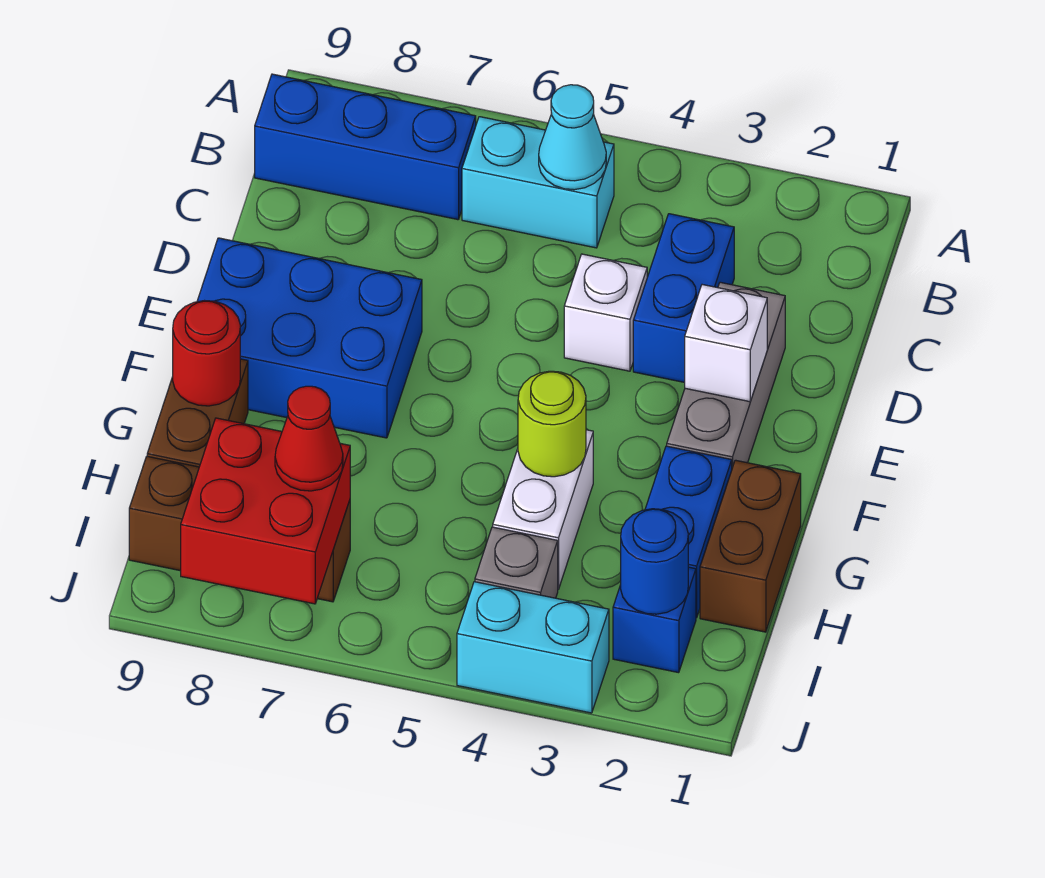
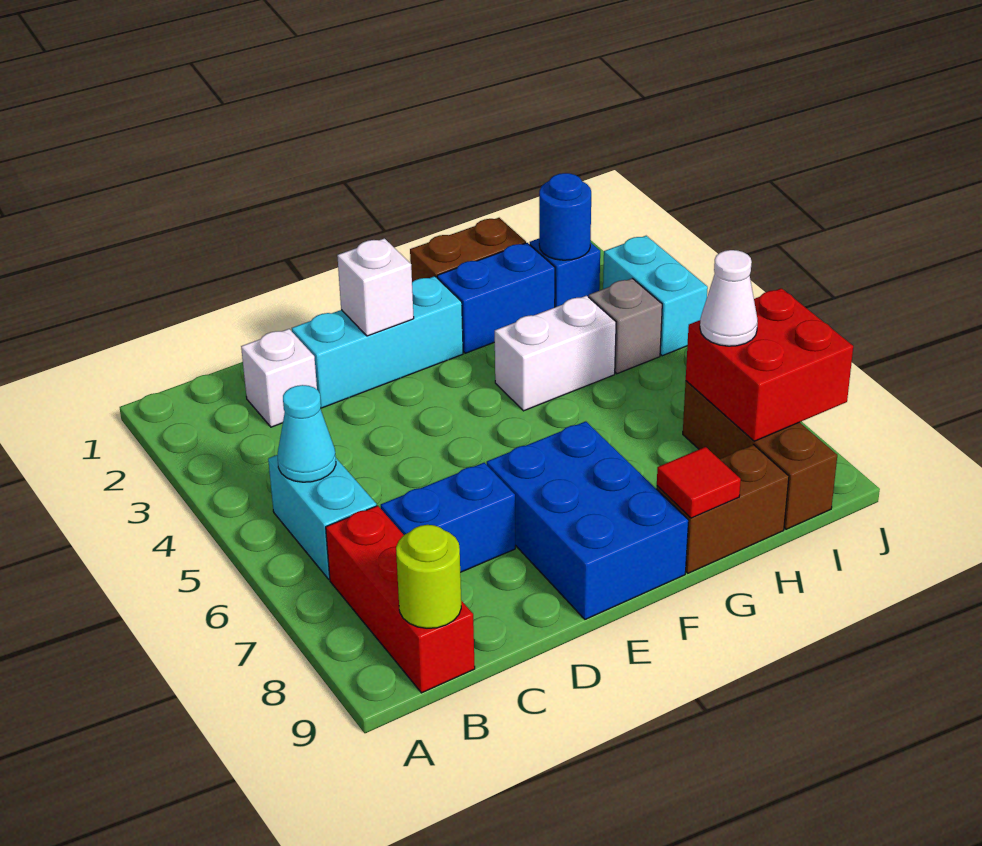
blue 1x3 brick [255,74,476,220] -> red 1x3 brick [326,506,475,693]
blue 1x2 brick [633,214,734,383] -> blue 1x2 brick moved to [381,463,515,572]
grey 1x3 brick [667,282,785,468] -> cyan 1x3 brick [292,276,463,408]
white 1x1 brick [564,254,647,371] -> white 1x1 brick moved to [241,329,317,427]
lime 1x1 round brick [518,371,586,477] -> lime 1x1 round brick moved to [396,525,461,628]
red 1x1 round brick [173,301,240,406] -> red 1x1 tile [657,447,741,518]
red 1x1 cone [275,386,343,491] -> white 1x1 cone [700,250,758,346]

